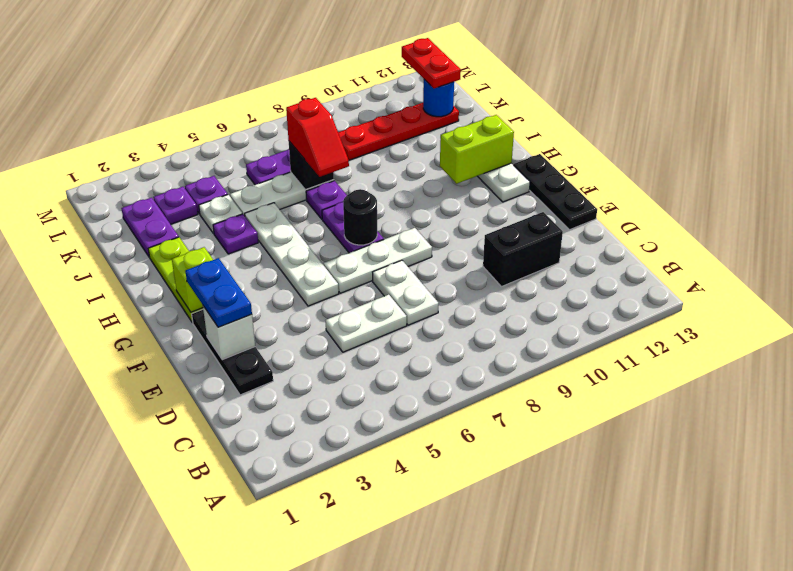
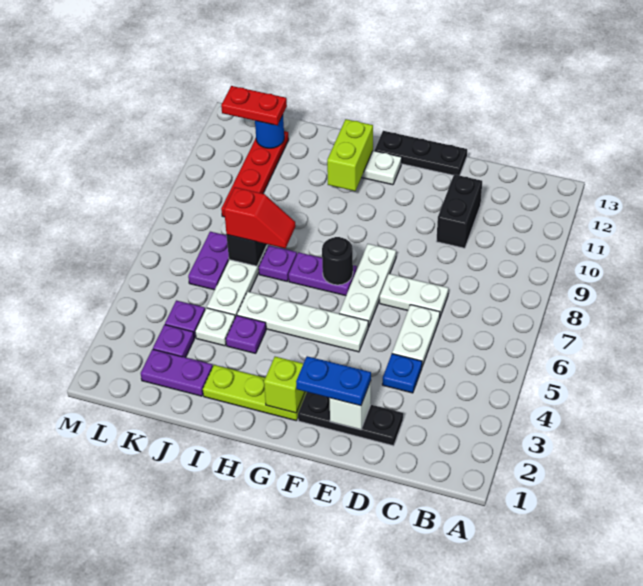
none -> blue 1x1 plate [382,354,422,393]

